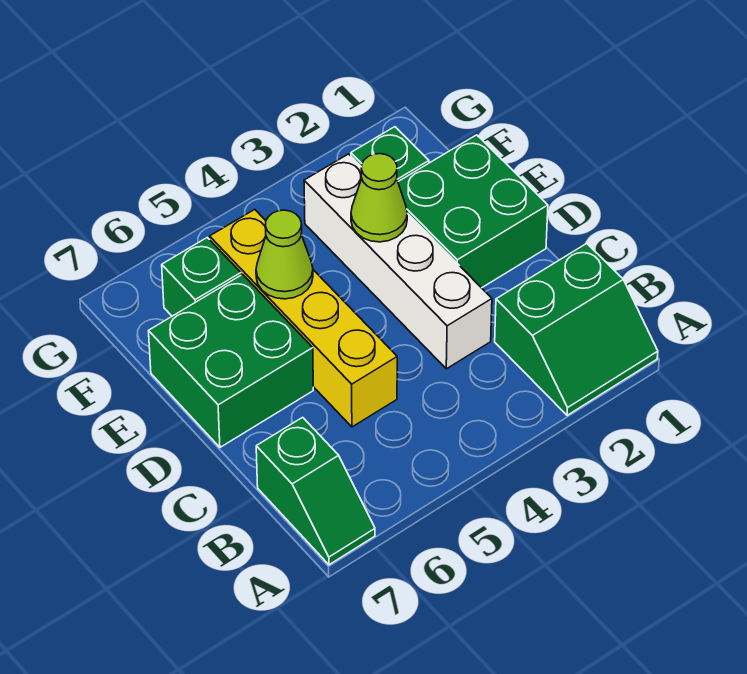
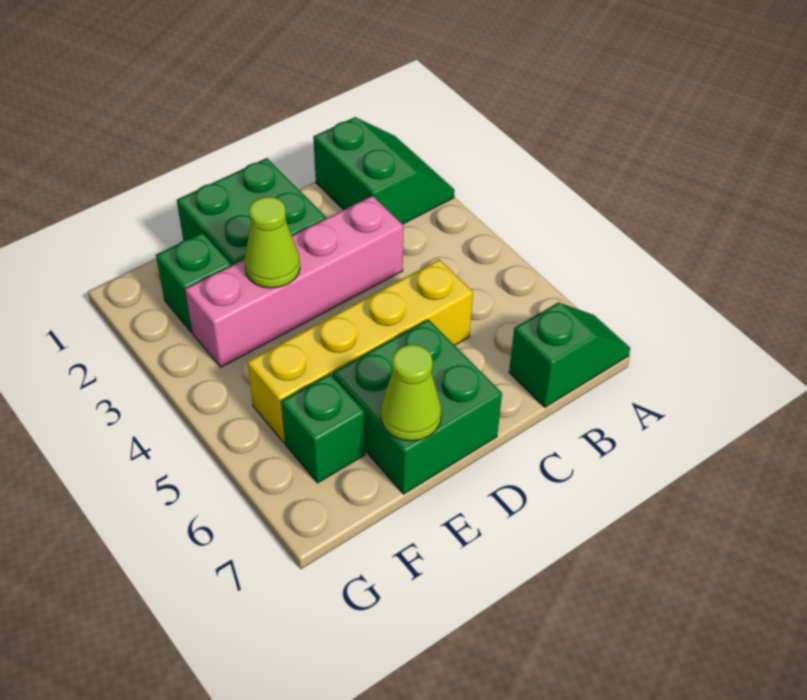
white 1x4 brick [304,154,492,369] -> pink 1x4 brick [185,196,403,367]
lime 1x1 cone [256,210,313,299] -> lime 1x1 cone moved to [381,345,441,441]

